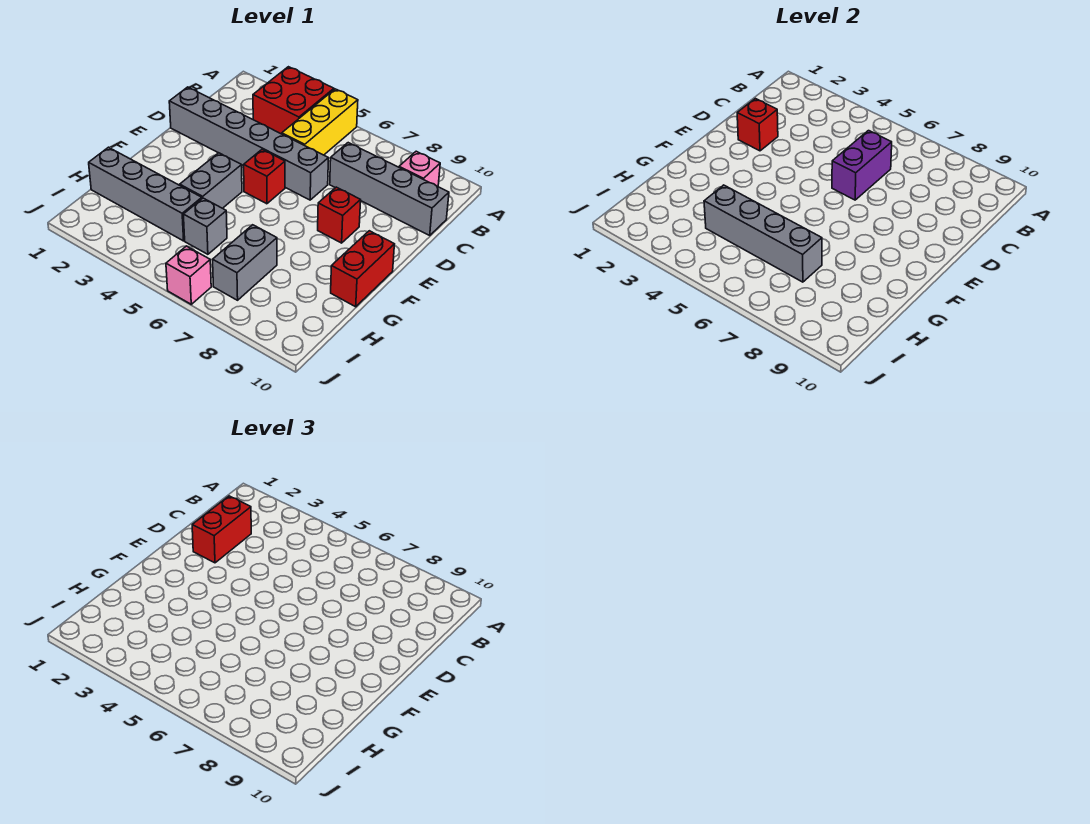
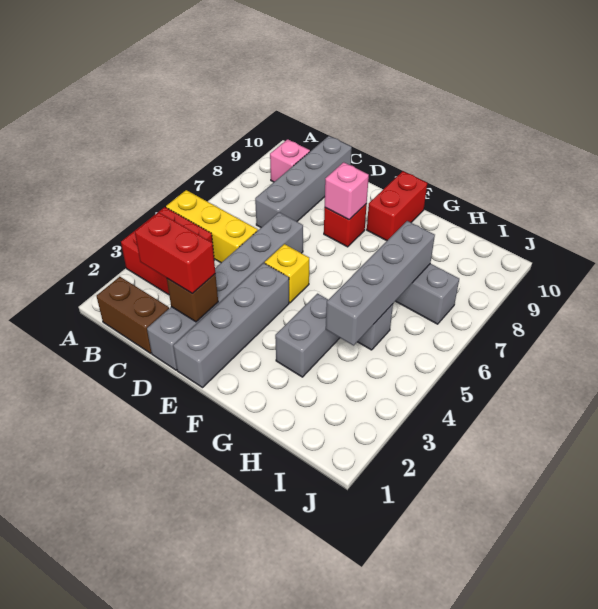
none -> brown 1x2 brick [97,277,169,353]
purple 1x2 brick [832,131,892,200] -> none
red 1x1 brick [737,99,778,151] -> brown 1x1 brick [167,274,218,322]
red 1x1 brick [244,150,285,204] -> yellow 1x1 brick [265,244,309,303]
grey 1x2 brick [180,153,242,208] -> grey 1x2 brick turned to [275,294,339,377]
red 1x2 brick [331,231,394,307] -> red 1x2 brick turned to [367,171,427,241]
grey 1x4 brick [89,147,202,241] -> grey 1x4 brick moved to [173,263,289,388]
pink 1x1 brick [166,246,211,304] -> pink 1x1 brick moved to [325,162,369,220]

